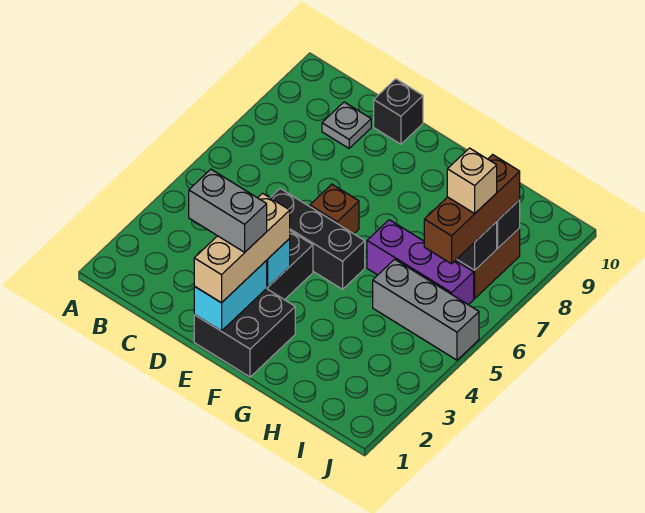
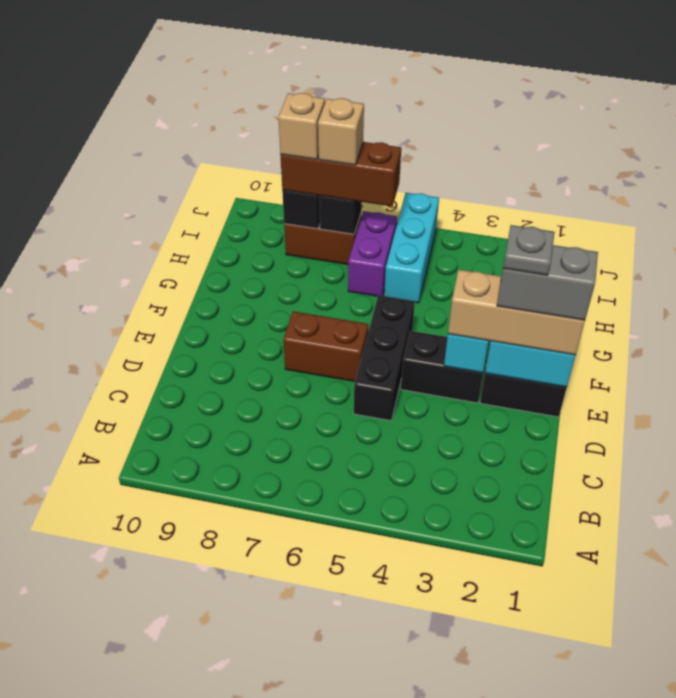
grey 1x1 plate [322,102,371,148] -> grey 1x1 plate moved to [503,225,555,275]
grey 1x2 brick [189,169,267,252] -> grey 1x2 brick turned to [497,245,598,320]
black 1x1 brick [374,79,423,144] -> none
brown 1x1 brick [310,184,359,234] -> brown 1x2 brick [283,311,368,382]
purple 1x3 brick [367,220,474,305] -> purple 1x2 brick [348,211,397,296]
grey 1x3 brick [373,259,479,360] -> cyan 1x3 brick [384,193,439,303]
none -> tan 1x1 brick [278,93,325,160]

